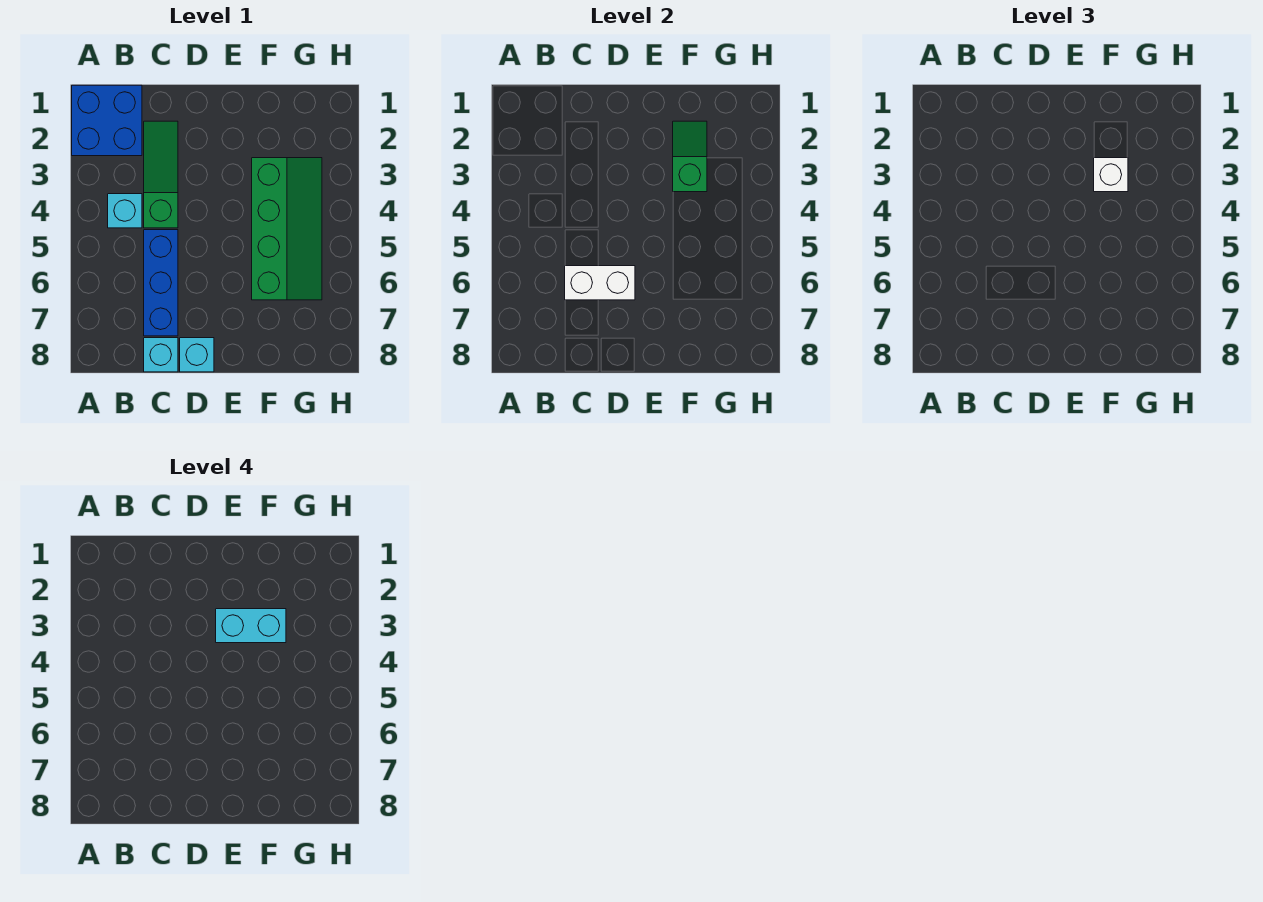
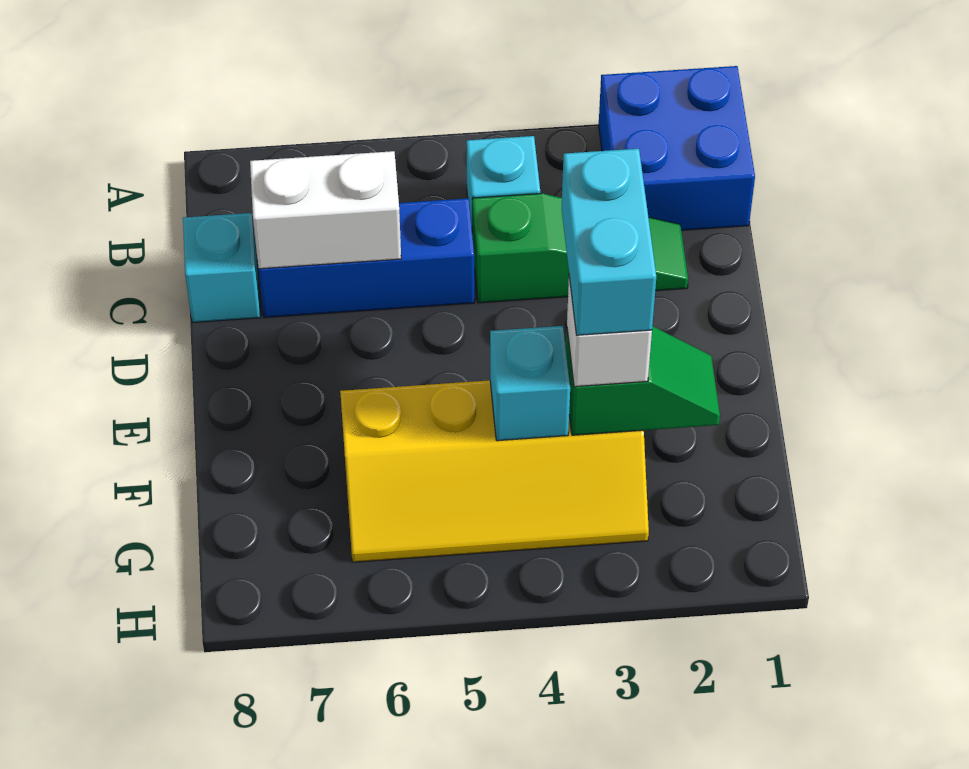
white 1x2 brick [565,266,635,300] -> white 1x2 brick turned to [250,151,401,269]
cyan 1x1 brick [180,338,214,372] -> cyan 1x1 brick moved to [490,326,570,441]
green 2x4 slope [252,158,322,300] -> yellow 2x4 slope [340,380,649,562]

